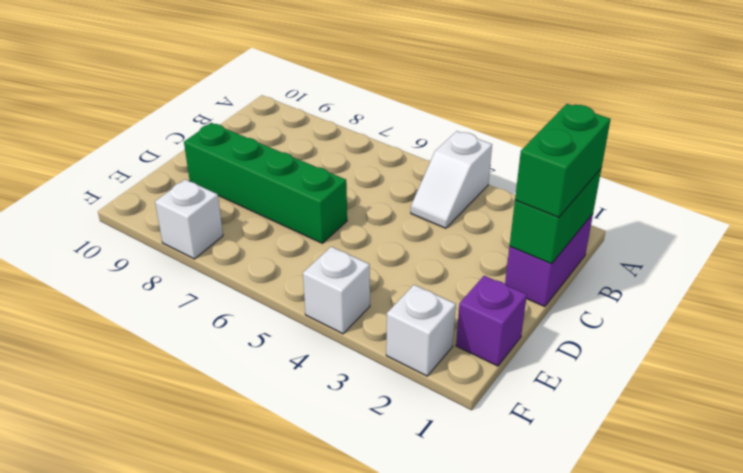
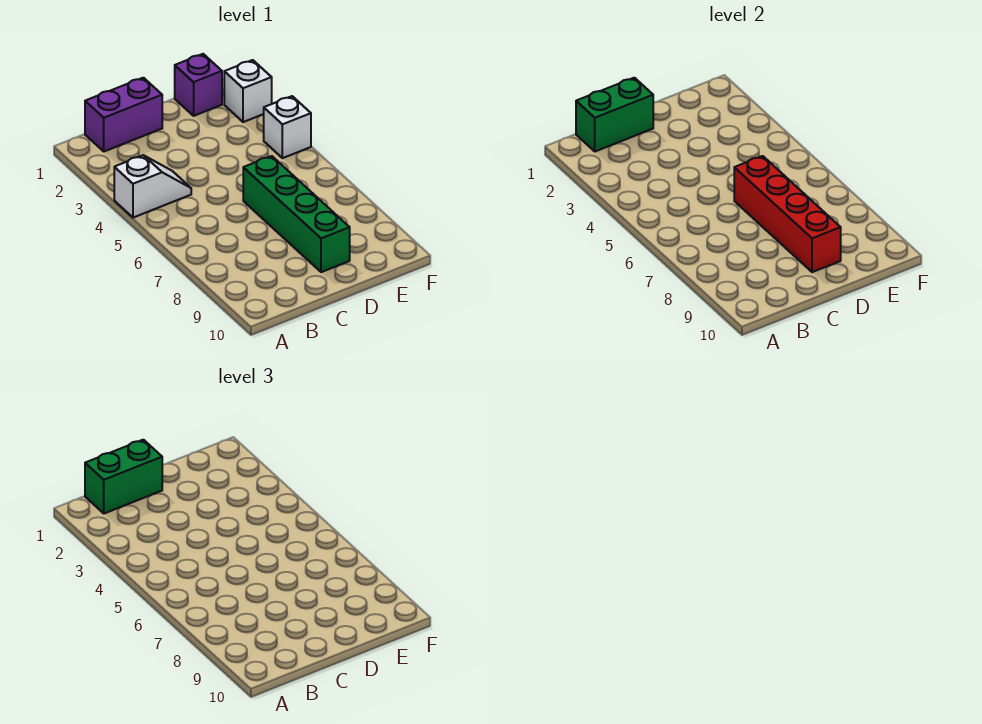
none -> red 1x4 brick [734,156,841,272]
white 1x1 brick [155,179,223,259] -> none

